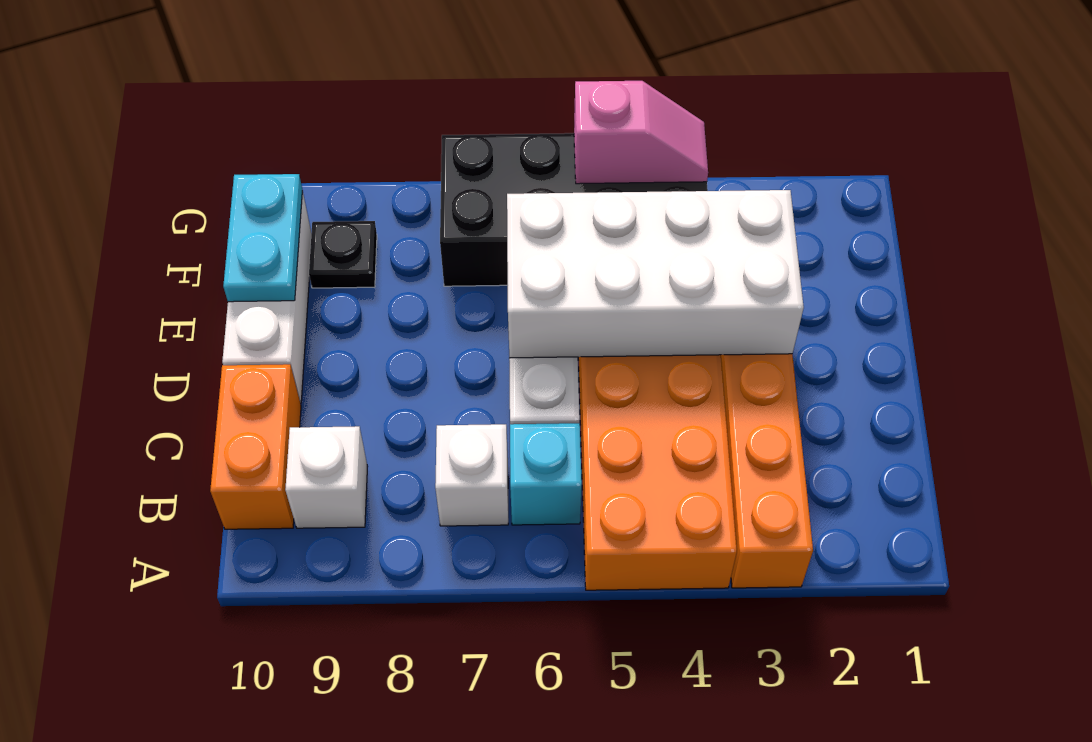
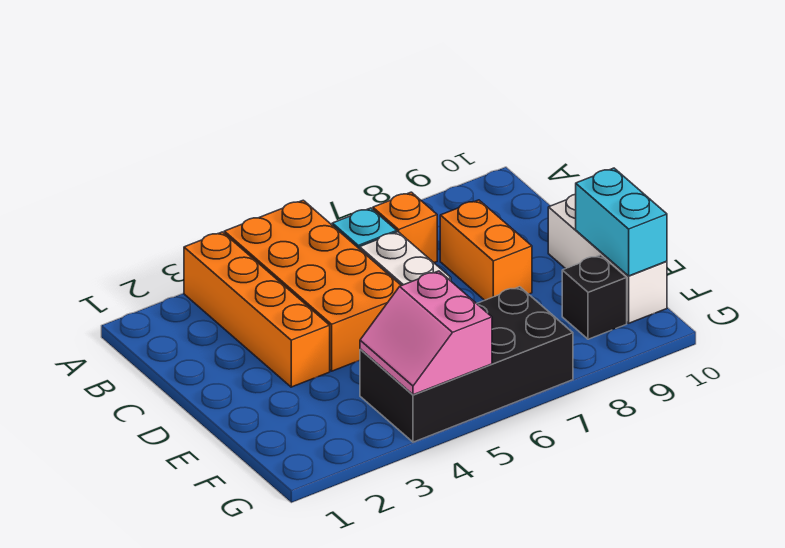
white 1x1 brick [435,424,508,526] -> orange 1x1 brick [373,192,437,263]
white 1x1 brick [285,426,368,528] -> none
orange 1x2 brick [210,364,301,529] -> orange 1x2 brick moved to [440,200,532,300]
white 2x4 brick [507,190,804,358] -> none
cyan 1x2 plate [223,174,302,302] -> cyan 1x2 brick [576,168,667,276]
black 1x1 plate [309,221,377,288] -> black 1x1 brick [562,255,627,339]
pink 1x2 slope [574,81,708,184] -> pink 2x2 slope [360,271,492,395]

